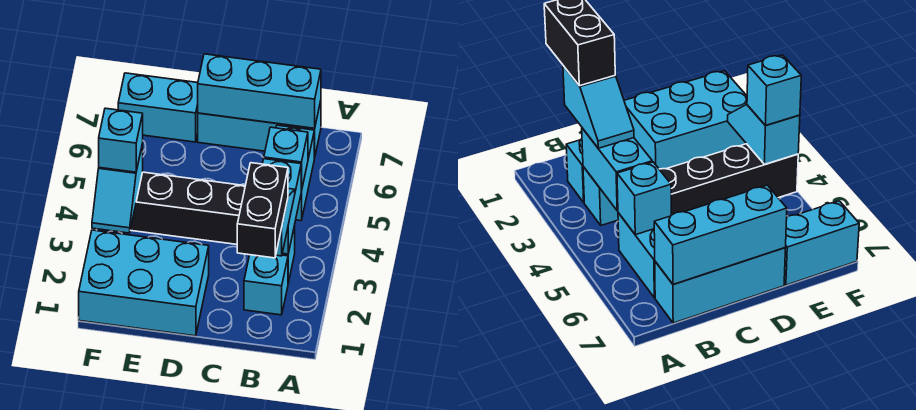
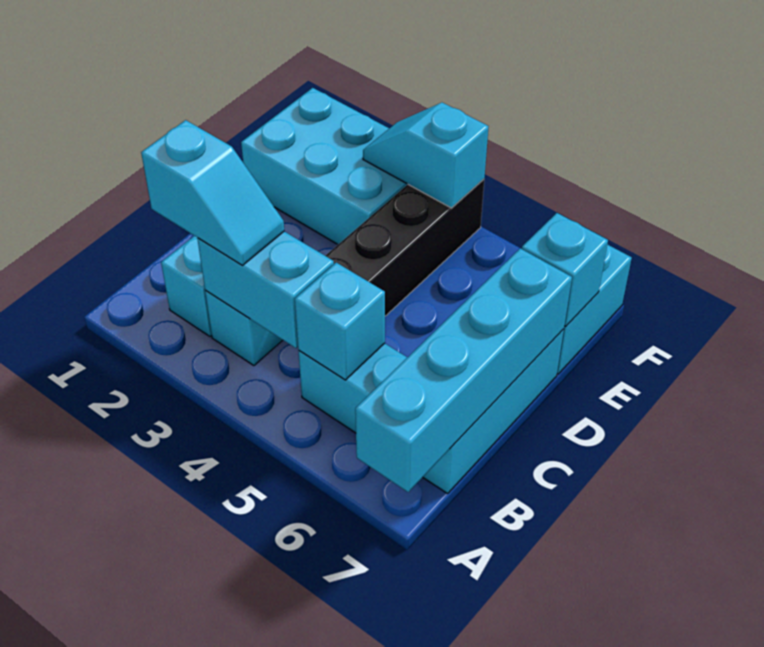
black 1x2 brick [237,163,288,258] -> none
cyan 1x3 brick [198,54,321,128] -> cyan 1x4 brick [355,248,572,492]
cyan 2x3 brick [79,230,209,336] -> cyan 2x3 brick turned to [241,88,408,244]
cyan 1x1 brick [99,108,143,172] -> cyan 1x1 brick moved to [522,213,608,326]

